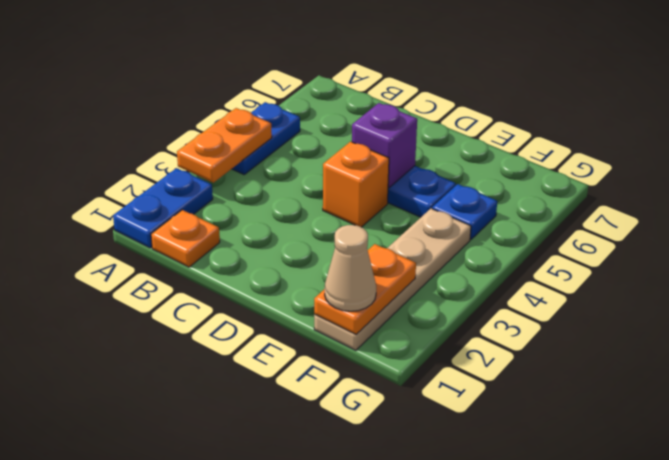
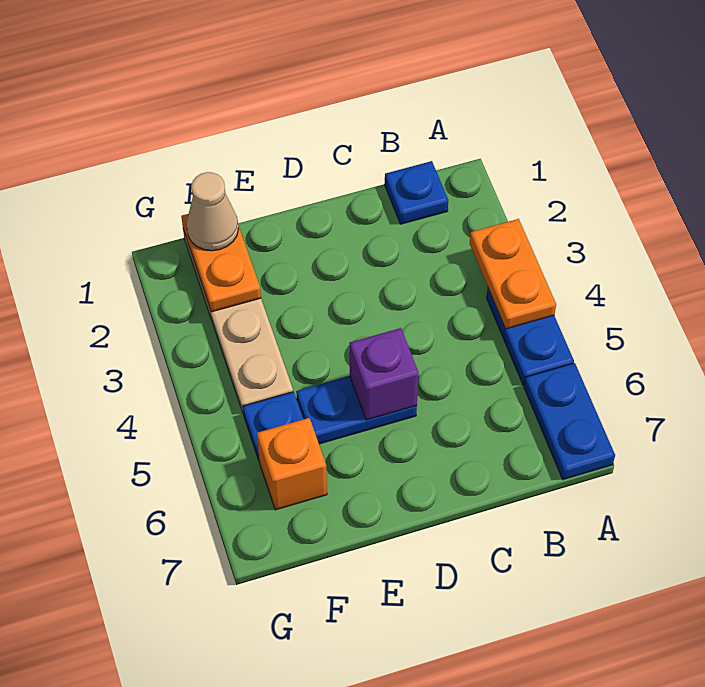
blue 1x2 plate [113,168,213,248] -> blue 1x2 plate moved to [524,363,615,480]
orange 1x1 plate [151,210,220,267] -> blue 1x1 plate [385,161,448,224]
orange 1x1 brick [323,142,389,227] -> orange 1x1 brick moved to [257,418,327,510]

